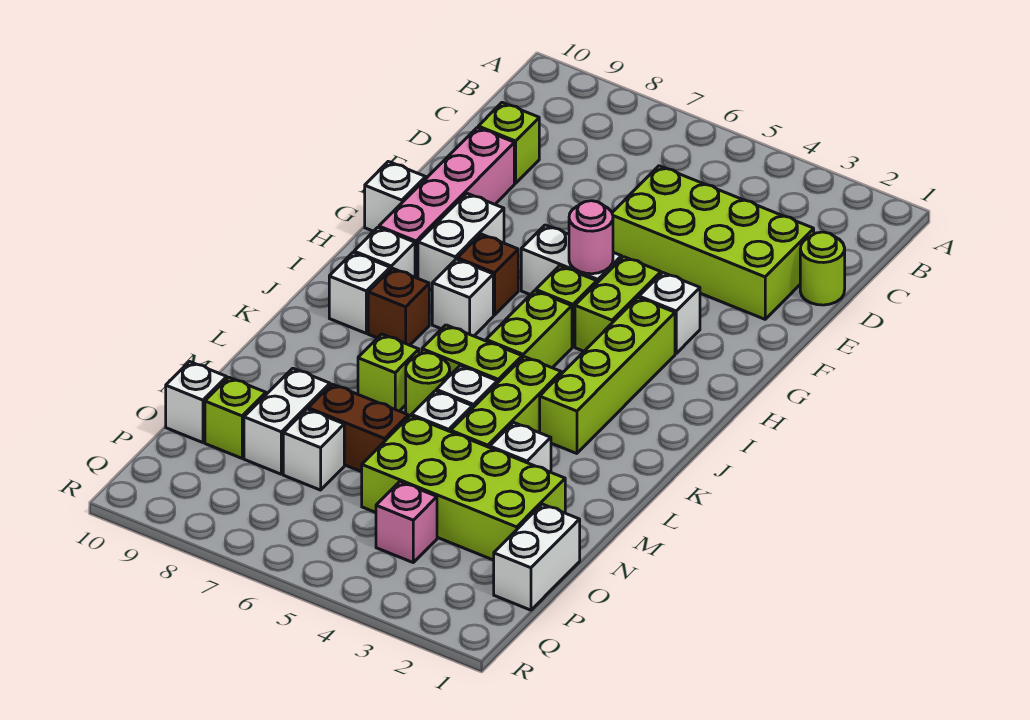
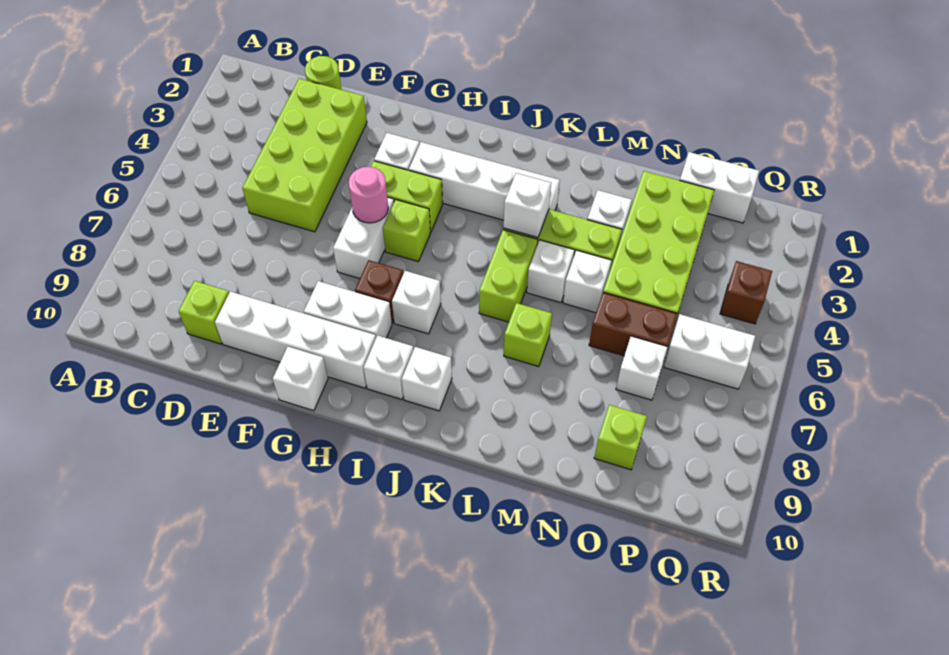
pink 1x4 brick [379,127,514,278] -> white 1x4 brick [215,292,376,388]
lime 1x4 brick [540,298,675,454] -> white 1x4 brick [409,142,560,220]
lime 1x2 brick [486,291,572,368] -> none
brown 1x1 brick [368,268,429,345] -> brown 1x1 brick moved to [720,261,772,324]
lime 1x1 round brick [406,353,450,417] -> none
brown 1x2 brick [308,384,408,472] -> brown 1x2 brick turned to [589,292,677,356]
white 1x2 brick [244,368,330,474] -> white 1x2 brick moved to [664,314,755,389]
white 1x1 brick [166,362,227,443] -> white 1x1 brick moved to [503,173,551,238]
pink 1x1 brick [376,482,437,562] -> none

